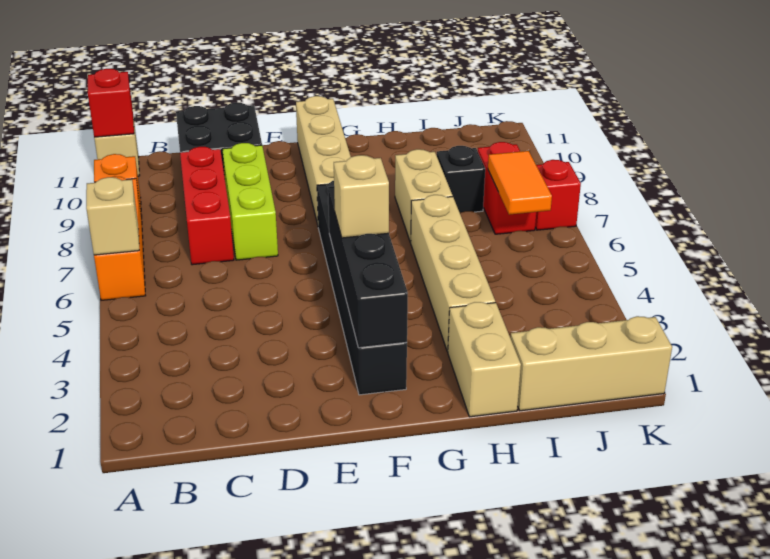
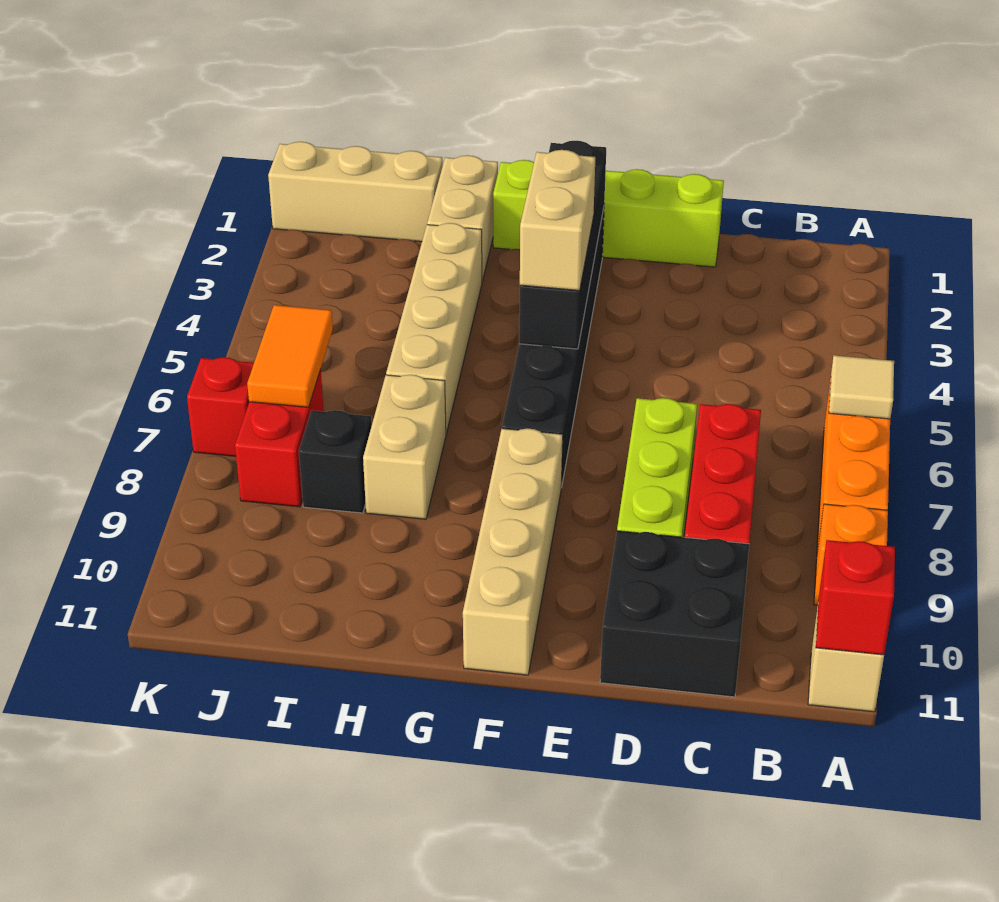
tan 1x1 brick [86,177,139,255] -> tan 1x1 tile [829,355,894,419]
none -> lime 1x4 brick [493,160,724,267]
tan 1x1 brick [334,155,389,238] -> tan 1x2 brick [520,150,595,290]

